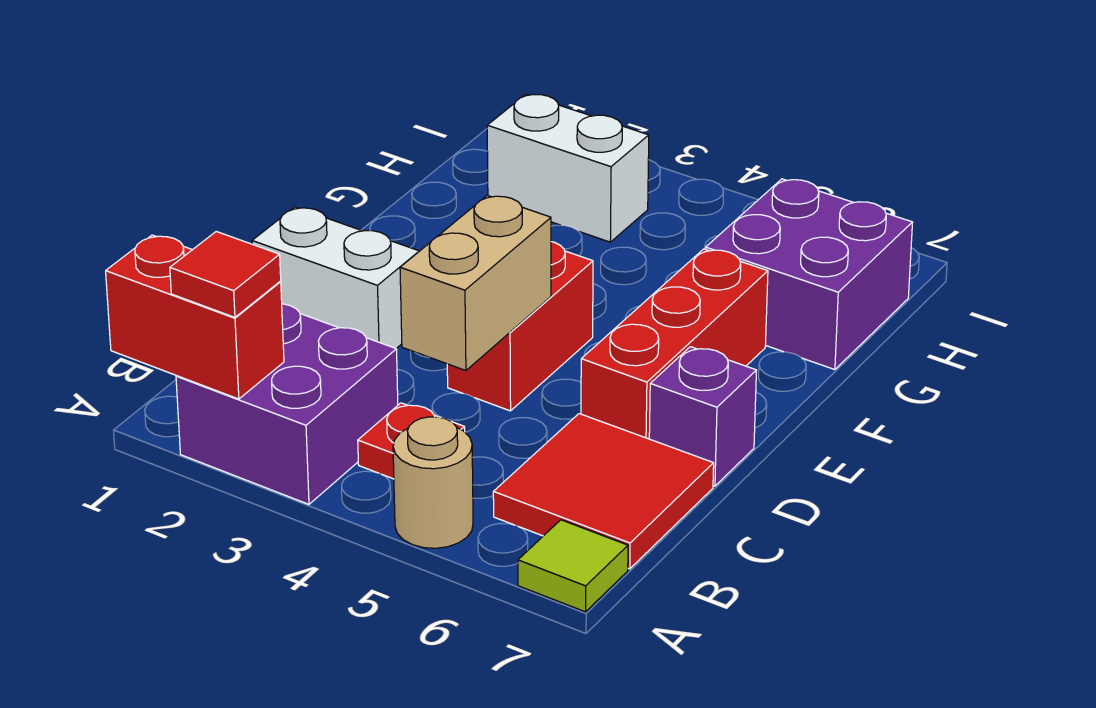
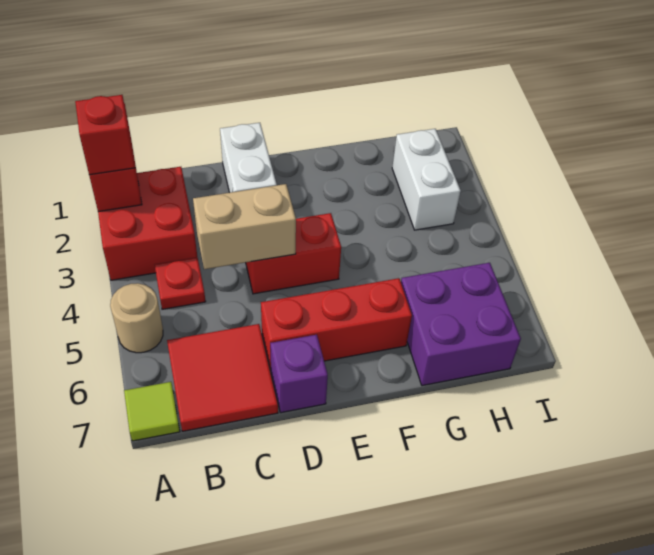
purple 2x2 brick [176,304,398,504] -> red 2x2 brick [98,167,197,280]
red 1x1 tile [170,232,281,317] -> red 1x1 brick [75,95,135,175]

